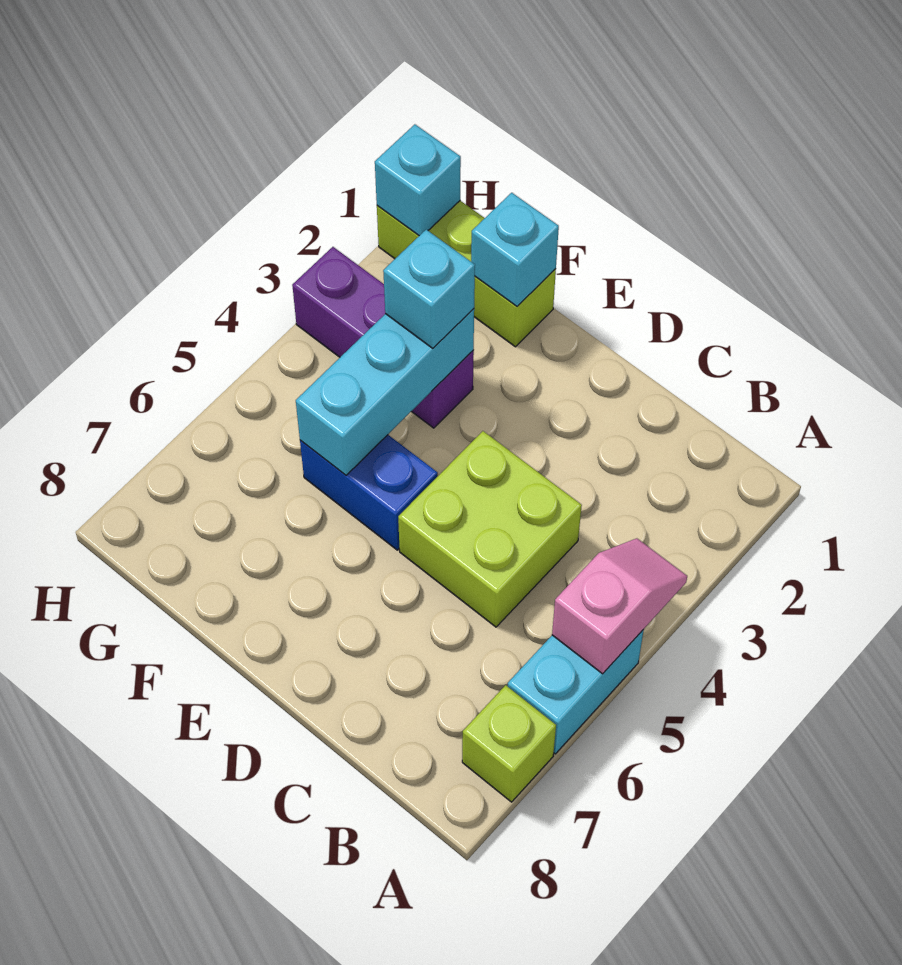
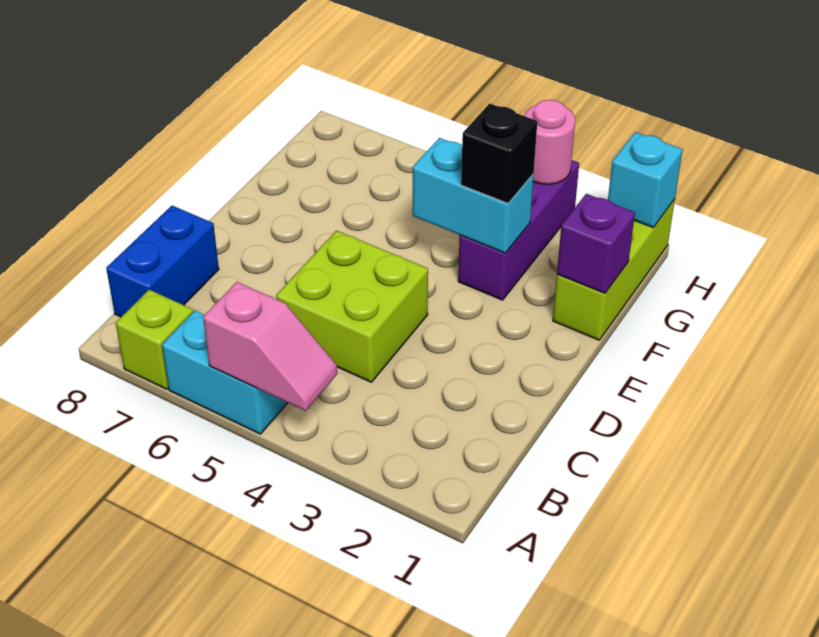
blue 1x2 brick [300,435,438,550] -> blue 1x2 brick moved to [106,206,219,317]
cyan 1x1 brick [471,193,559,306] -> purple 1x1 brick [557,194,635,293]
cyan 1x3 brick [296,309,474,475] -> cyan 1x2 brick [413,138,534,253]
cyan 1x1 brick [383,230,475,348] -> black 1x1 brick [461,103,537,203]
none -> pink 1x1 round brick [524,100,575,184]

